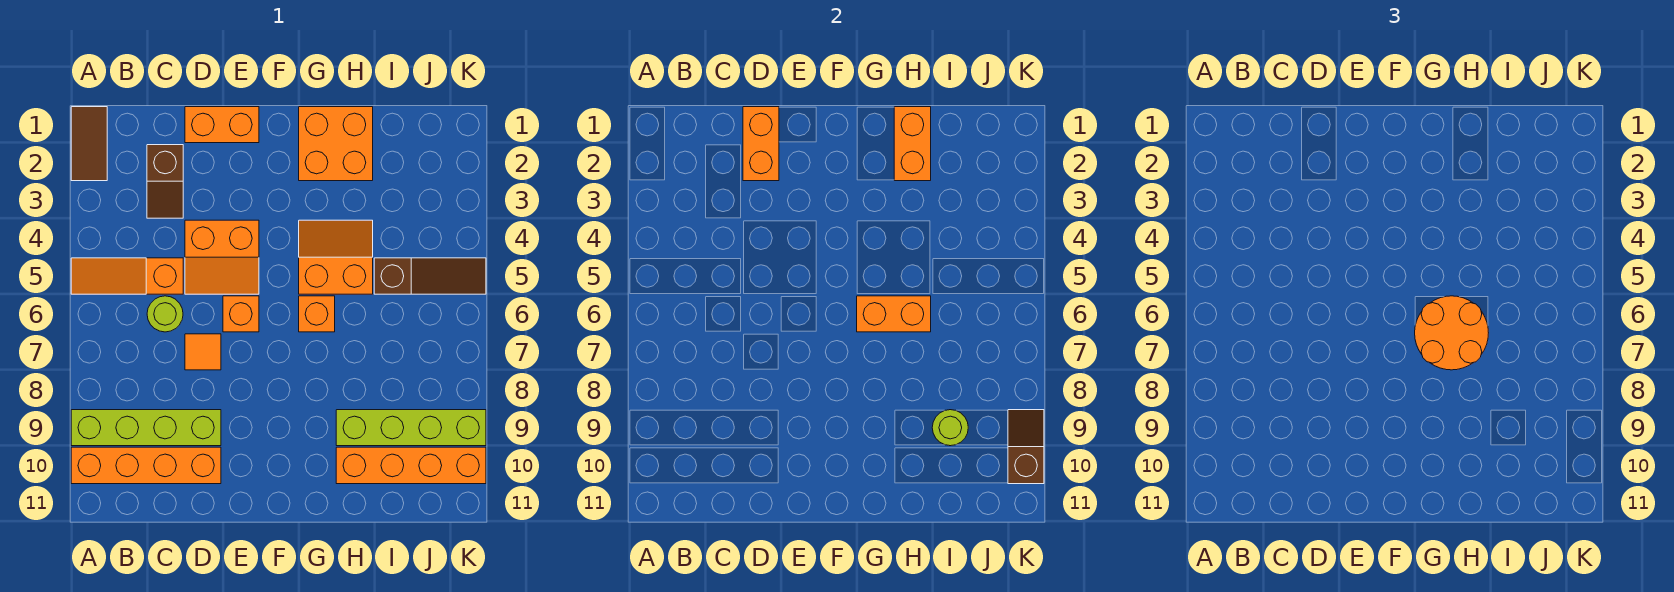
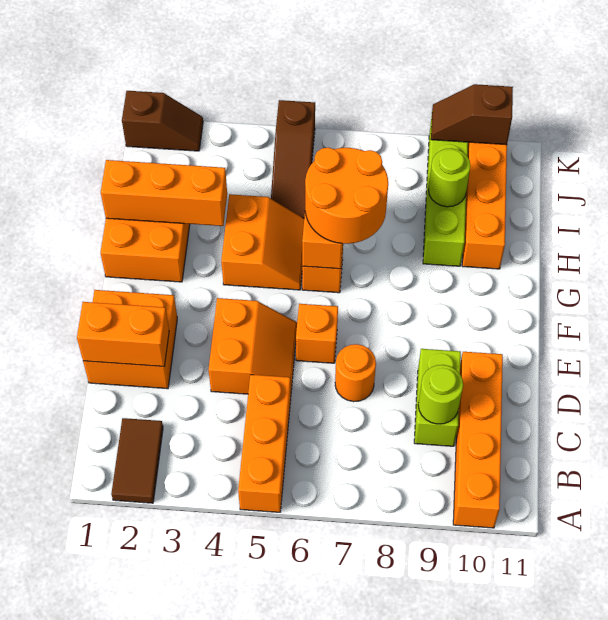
brown 1x2 tile [71,107,107,181] -> brown 1x2 tile turned to [111,418,163,503]
orange 1x3 slope [71,258,183,294] -> orange 1x3 brick [238,375,291,512]
lime 1x4 brick [71,410,221,446] -> lime 1x2 brick [414,349,461,446]
brown 1x2 slope [147,145,183,218] -> brown 1x2 slope moved to [122,91,203,151]
lime 1x1 round brick [147,296,183,332] -> lime 1x1 round brick moved to [418,365,463,424]
orange 1x2 brick [185,107,259,143] -> orange 2x2 brick [83,290,177,389]
orange 1x1 tile [185,334,221,370] -> orange 1x1 round brick [335,344,376,402]
orange 2x2 slope [299,220,373,294] -> orange 2x2 slope turned to [221,194,304,290]
orange 1x2 brick [894,107,931,181] -> orange 1x3 brick [101,160,227,226]
brown 1x3 slope [374,258,486,294] -> brown 1x3 slope turned to [271,100,315,218]

